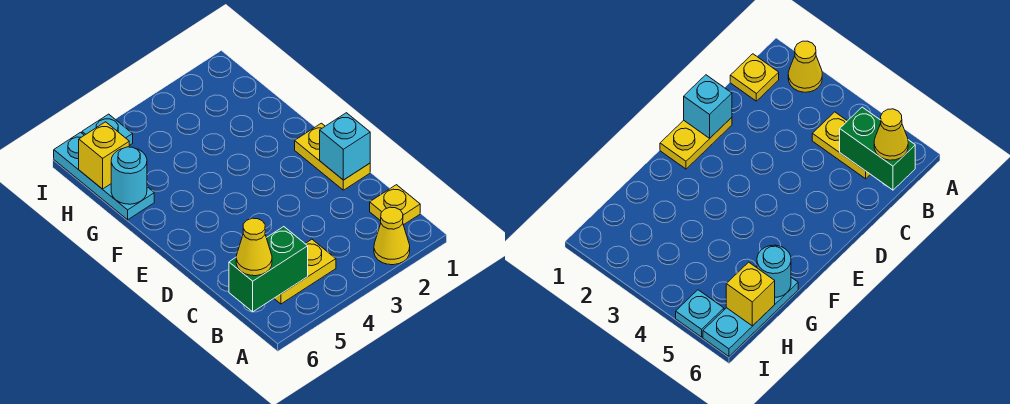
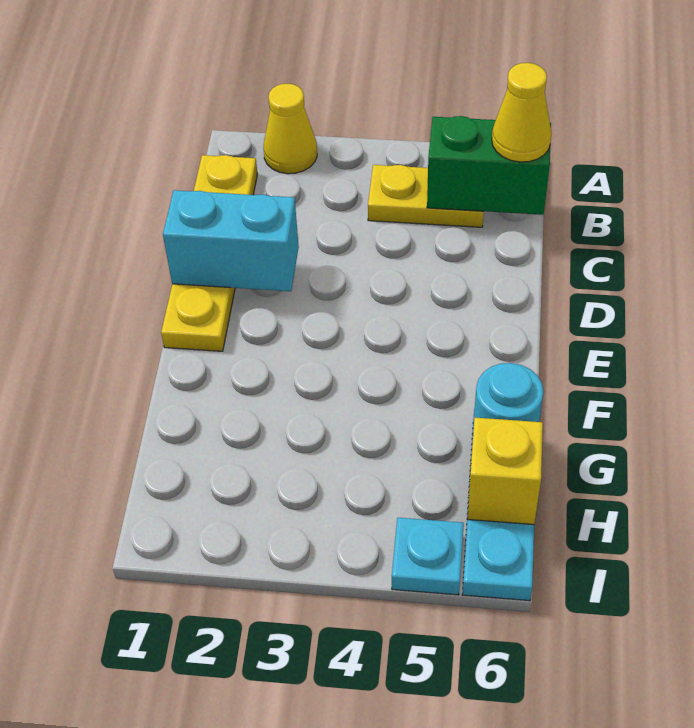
cyan 1x1 brick [320,113,370,180] -> cyan 1x2 brick [163,190,299,291]

